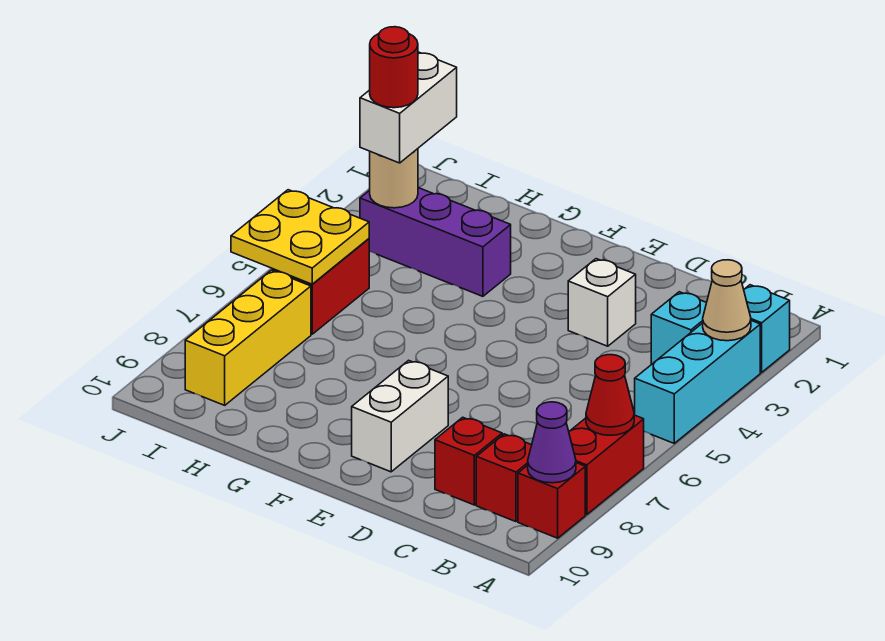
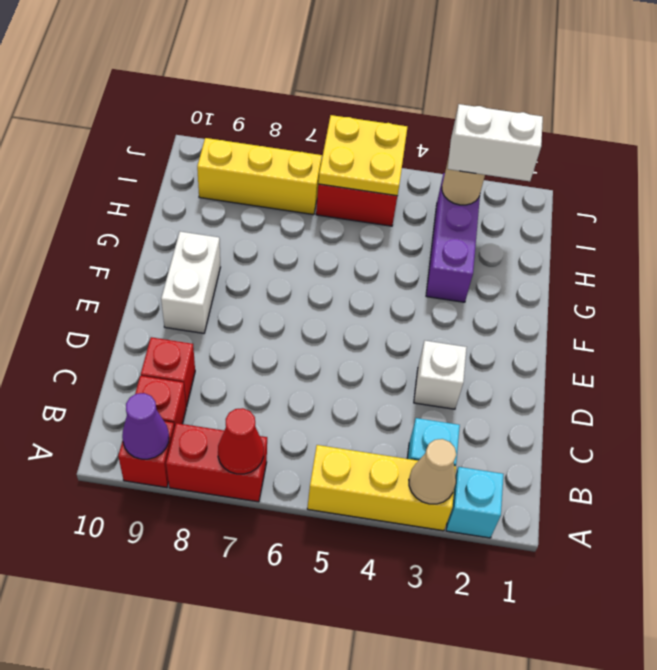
cyan 1x3 brick [635,321,760,443] -> yellow 1x3 brick [307,445,456,531]
white 1x2 brick [352,360,448,472] -> white 1x2 brick turned to [161,232,220,333]
red 1x1 round brick [370,27,418,108] -> none

